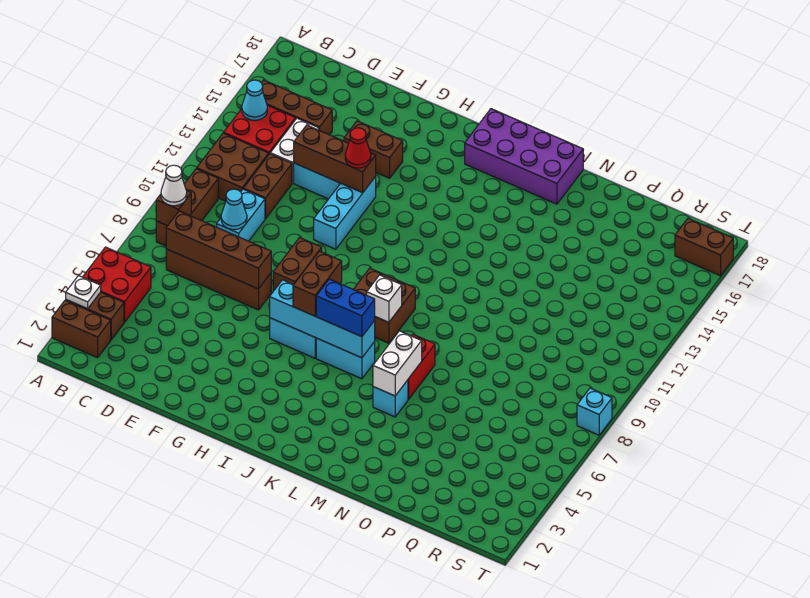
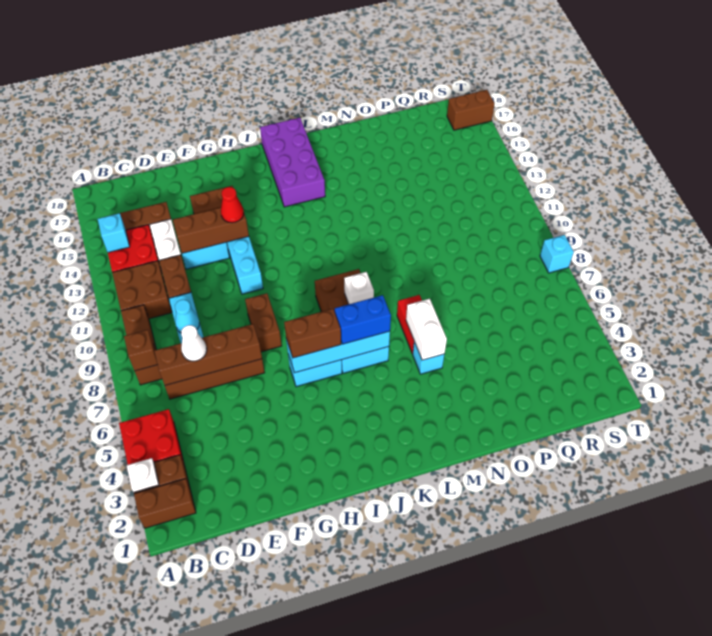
white 1x1 cone [161,165,187,206] -> white 1x1 cone moved to [181,325,207,361]
cyan 1x1 cone [242,80,267,120] -> cyan 1x1 brick [98,213,130,252]
brown 1x2 brick [293,251,342,316] -> brown 1x2 brick turned to [284,309,341,358]
purple 2x4 brick [465,109,583,204] -> purple 2x4 brick turned to [260,118,325,207]

